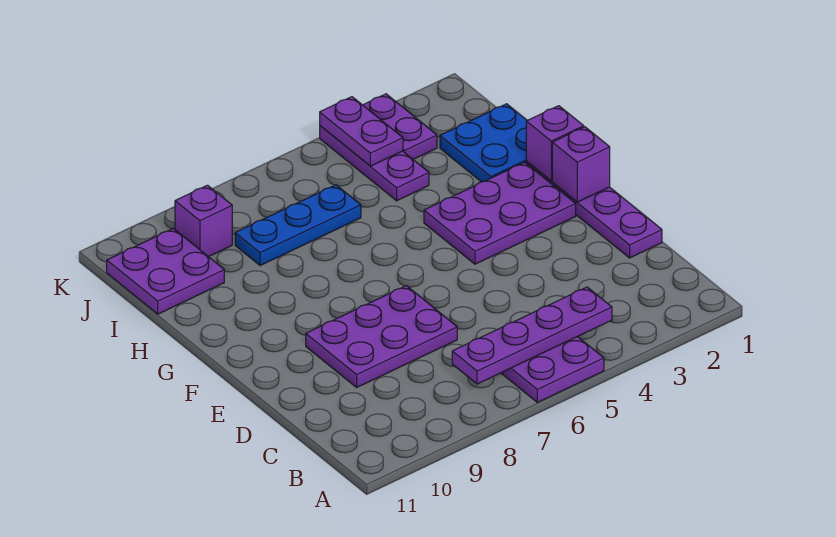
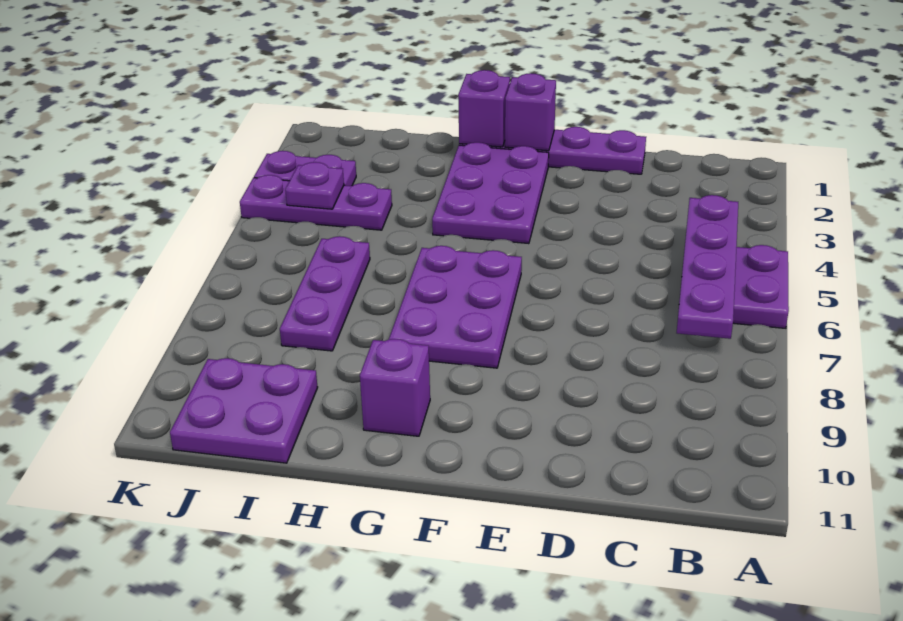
purple 2x3 plate [306,286,457,387] -> purple 2x3 plate moved to [389,246,522,368]
blue 2x2 plate [440,104,527,182] -> none
blue 1x3 plate [235,185,361,266] -> purple 1x3 plate [280,236,370,351]
purple 1x2 plate [320,97,403,166] -> purple 1x1 plate [285,162,344,209]
purple 1x1 brick [175,185,232,257] -> purple 1x1 brick moved to [360,339,430,436]

